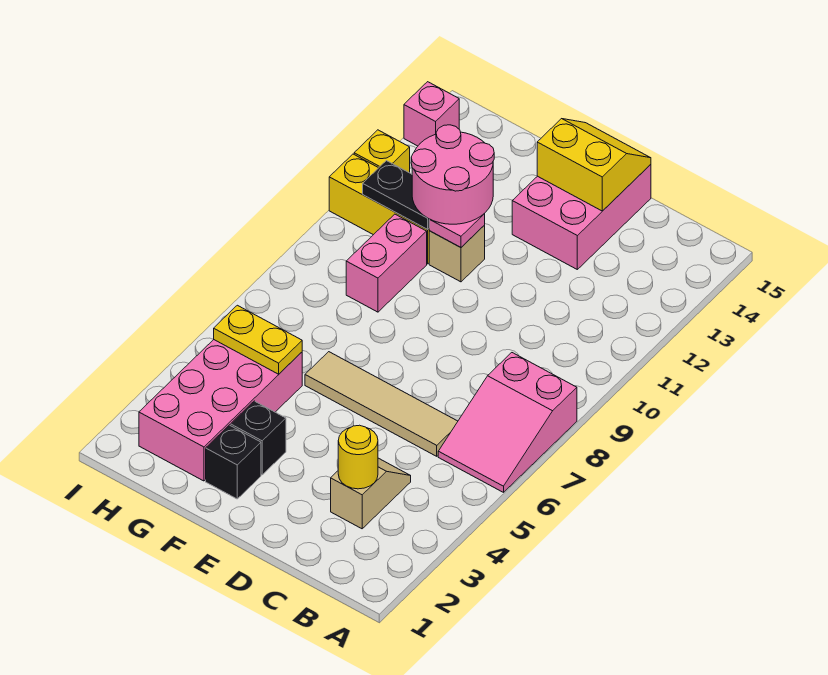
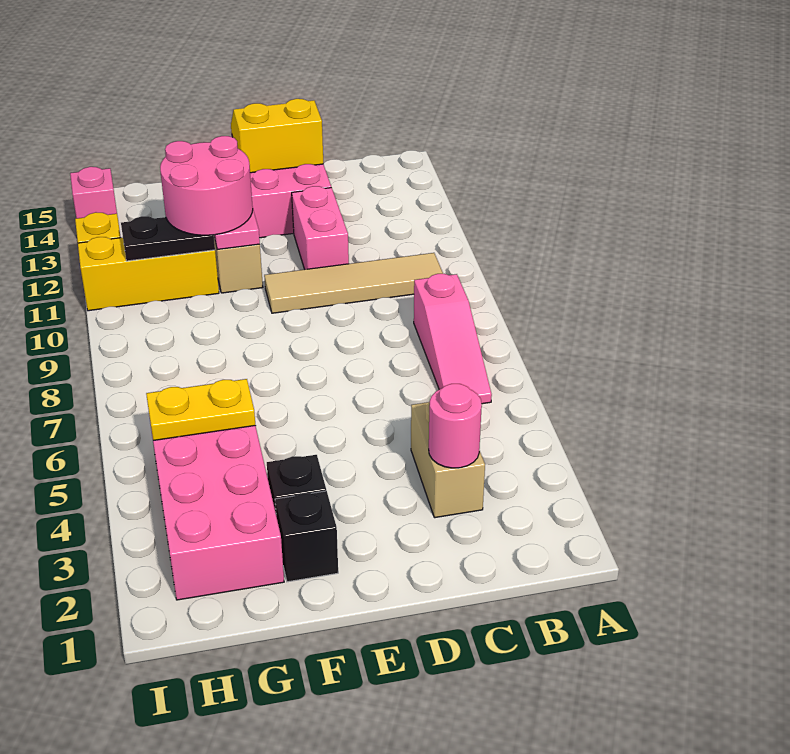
pink 2x3 slope [438,353,577,492] -> pink 1x3 slope [414,274,492,404]
tan 1x2 slope [331,458,411,529] -> tan 1x2 brick [411,402,485,518]
yellow 1x1 round brick [338,425,378,489] -> pink 1x1 round brick [429,384,482,468]
tan 1x4 tile [305,352,458,456] -> tan 1x4 tile moved to [264,253,443,313]
pink 1x2 brick [346,214,427,312] -> pink 1x2 brick moved to [292,186,349,269]

